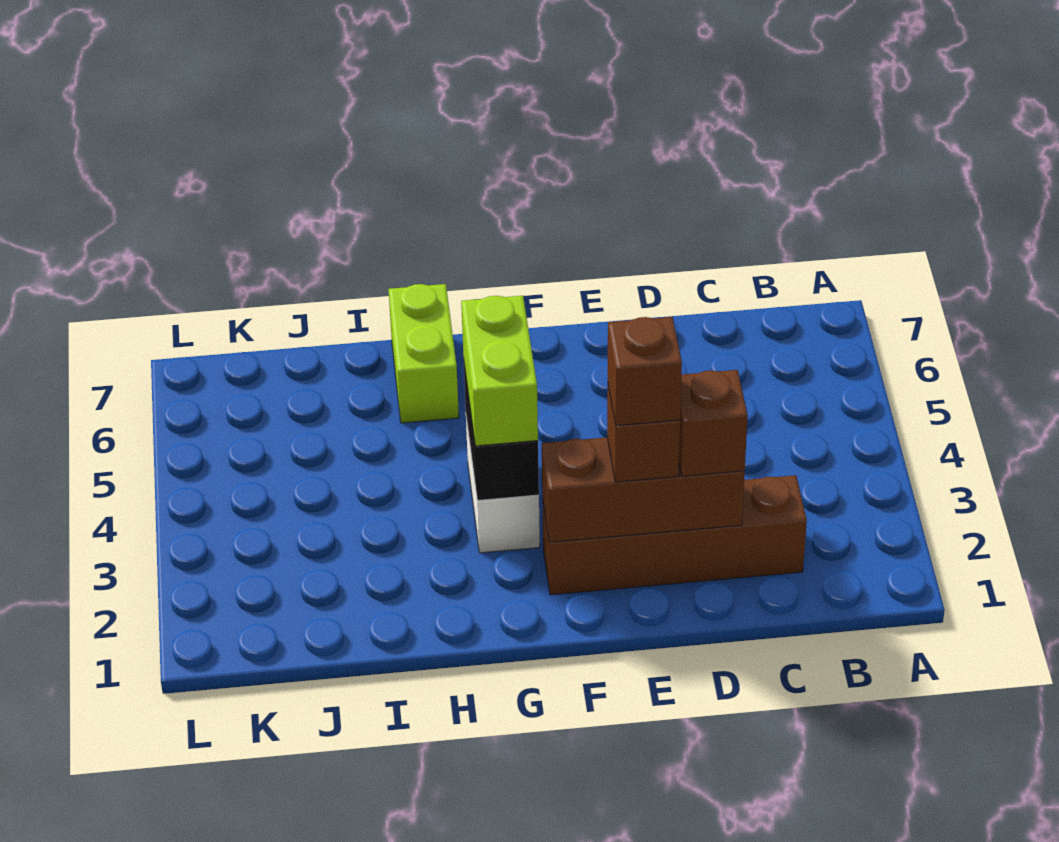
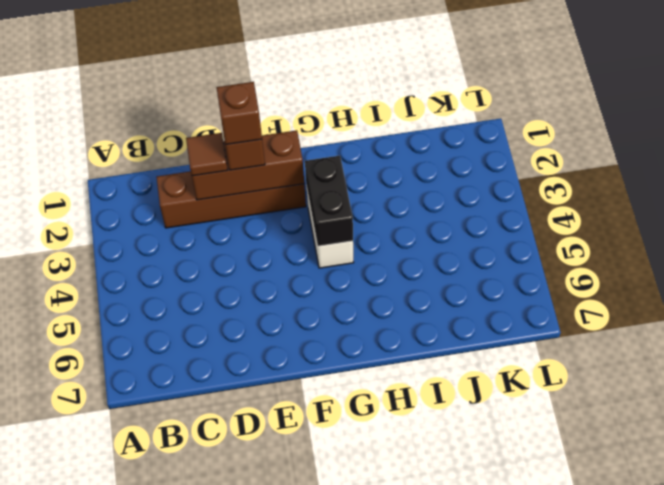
brown 1x1 brick [679,370,748,476] -> brown 1x1 tile [186,133,228,176]
lime 1x2 brick [461,296,538,446] -> none
lime 1x2 brick [388,284,459,423] -> none

